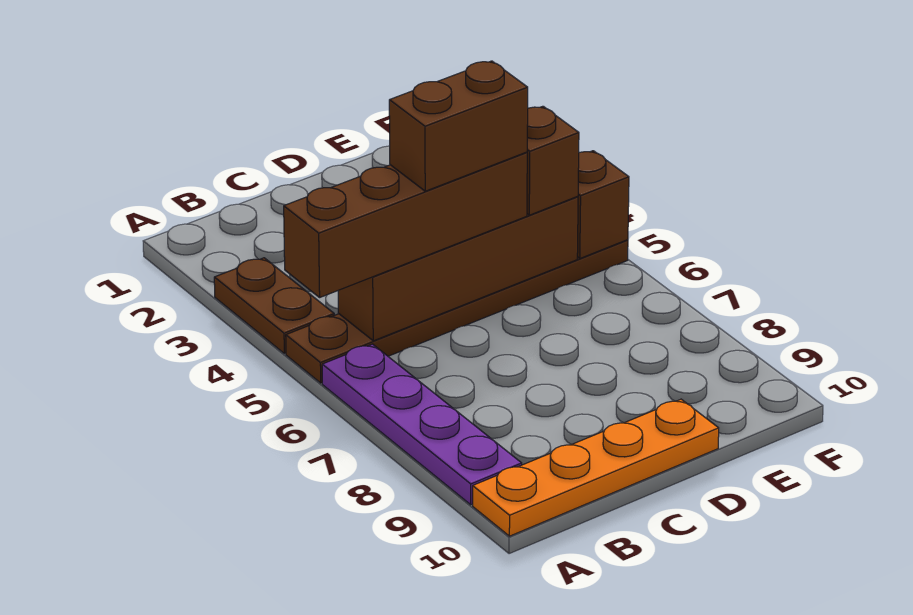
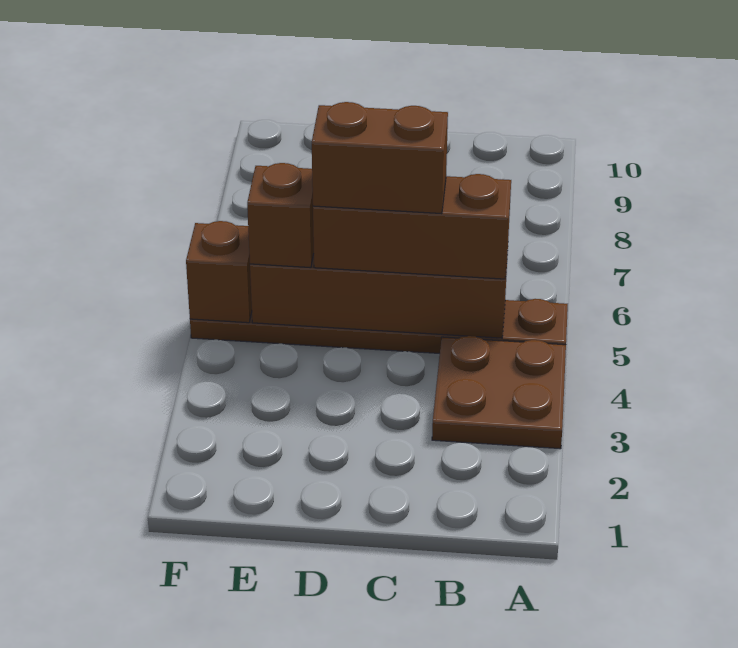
brown 1x2 plate [214,258,334,354] -> brown 2x2 plate [432,336,566,449]
brown 1x4 brick [284,152,527,297] -> brown 1x3 brick [313,174,511,279]
purple 1x4 plate [322,344,522,505] -> none
orange 1x4 plate [473,399,719,536] -> none

